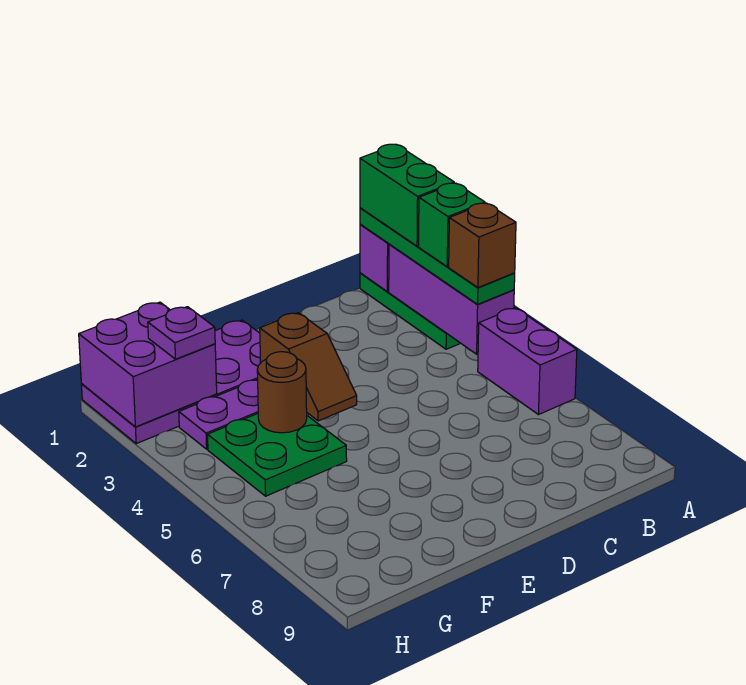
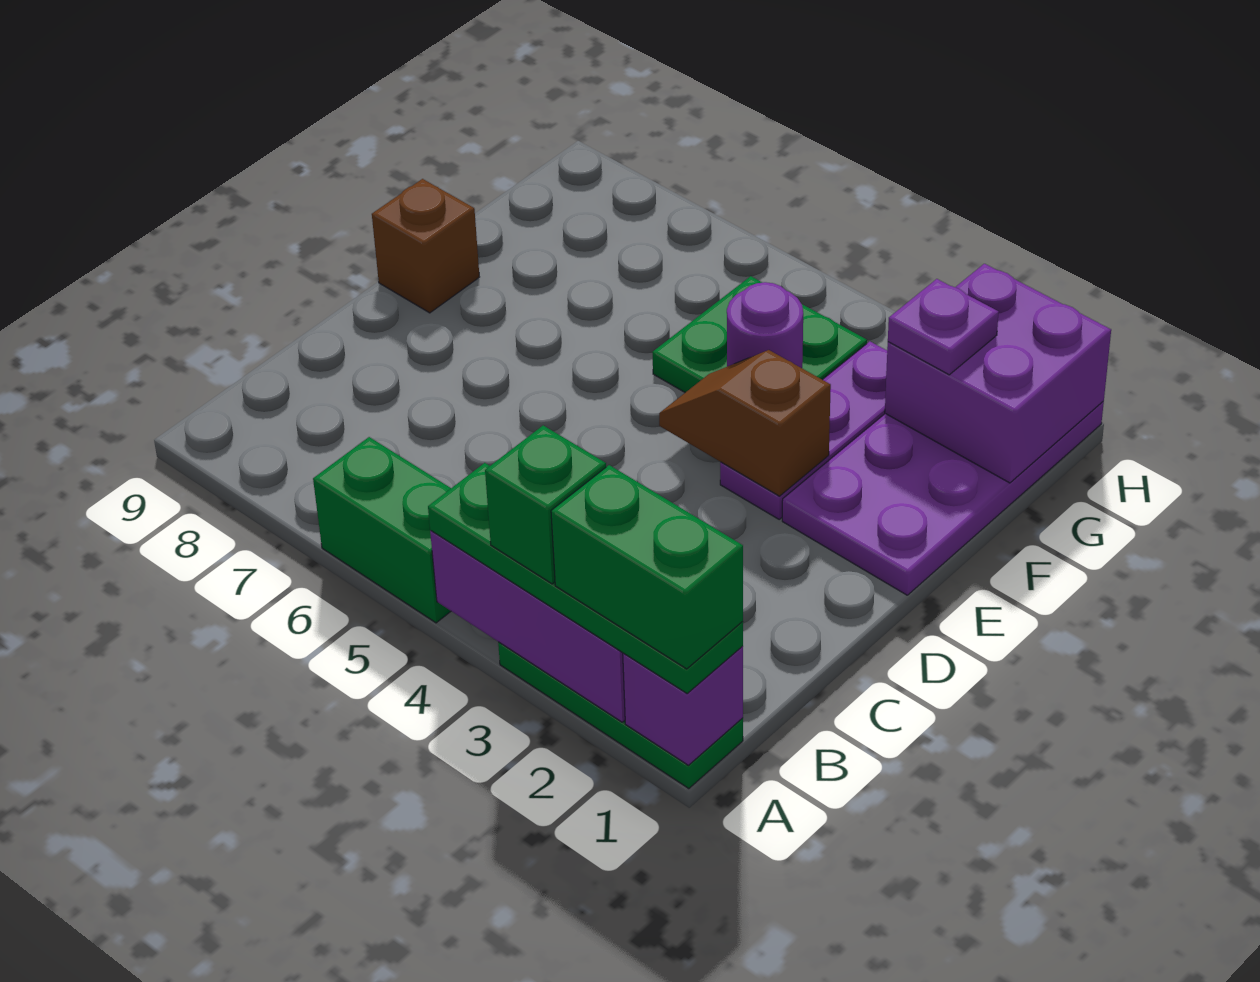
brown 1x1 brick [449,203,516,288] -> brown 1x1 brick moved to [372,179,479,313]
purple 1x2 brick [478,308,577,415] -> green 1x2 brick [313,437,451,623]
brown 1x1 round brick [257,352,307,433] -> purple 1x1 round brick [727,282,803,368]

